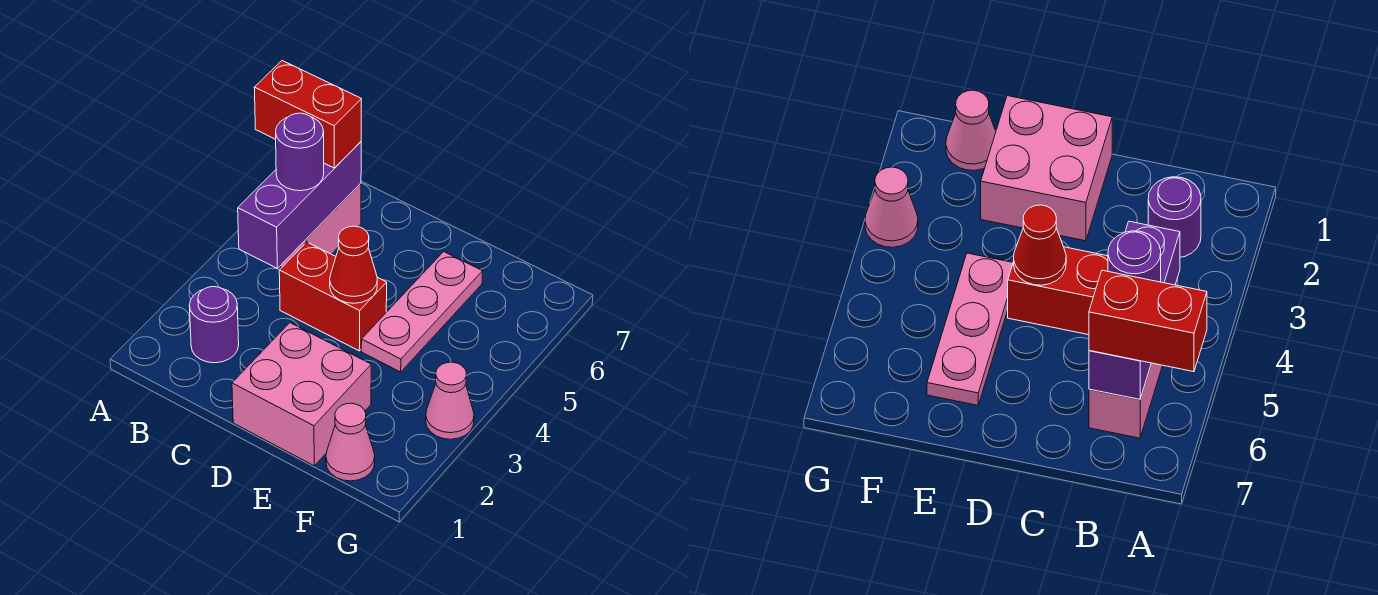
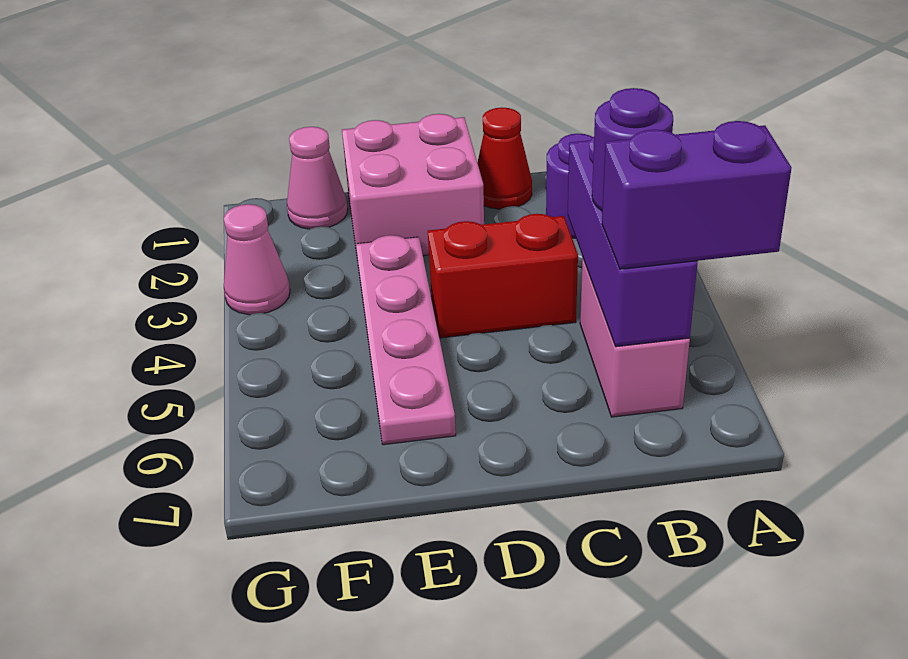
red 1x2 brick [254,61,361,168] -> purple 1x2 brick [602,121,792,269]
red 1x1 cone [330,226,377,303] -> red 1x1 cone moved to [477,108,532,209]
pink 1x3 plate [361,252,483,372] -> pink 1x4 plate [356,235,456,445]

